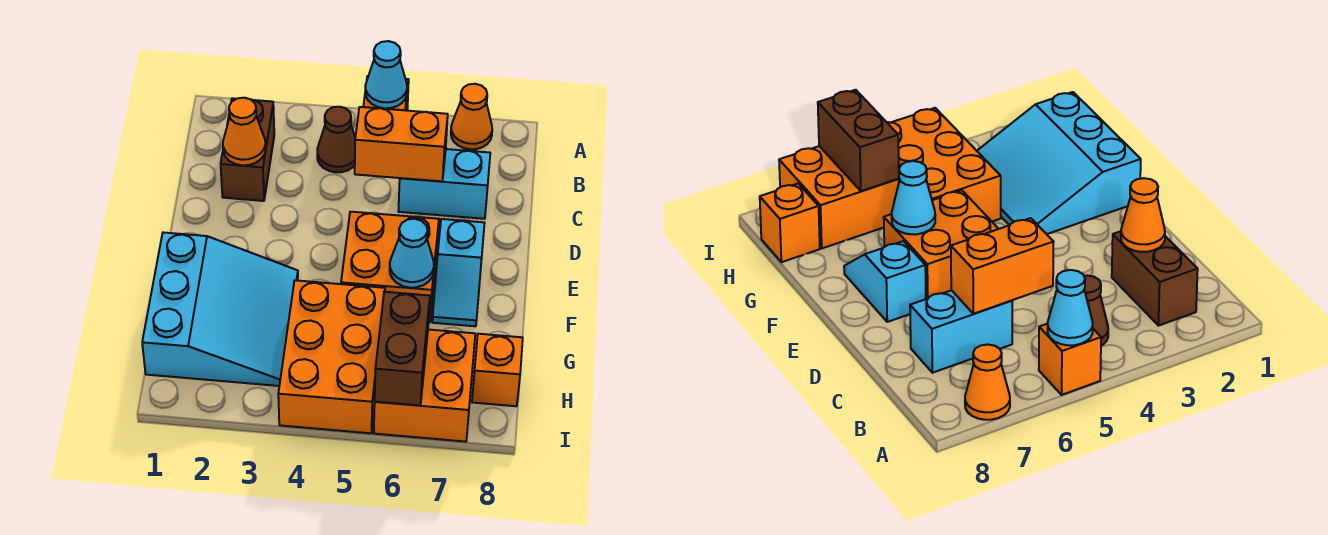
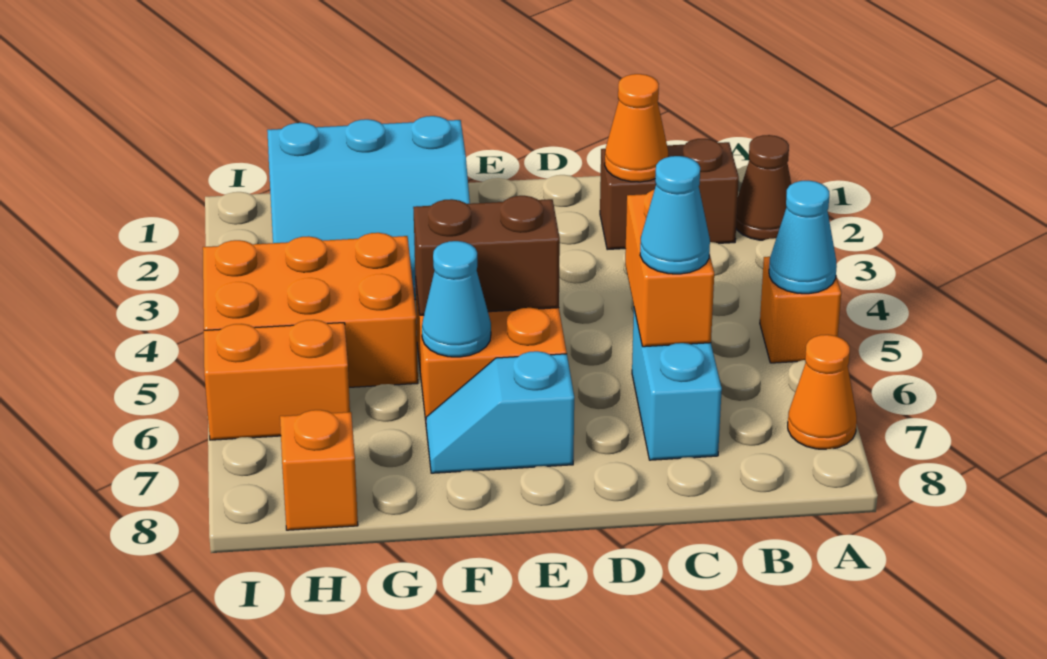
brown 1x1 cone [317,107,355,172] -> brown 1x1 cone moved to [736,135,791,240]
none -> cyan 1x1 cone [640,156,710,274]
orange 2x2 brick [374,329,475,442] -> orange 1x2 brick [204,320,350,440]
brown 1x2 brick [375,292,430,405] -> brown 1x2 brick moved to [413,196,560,315]

